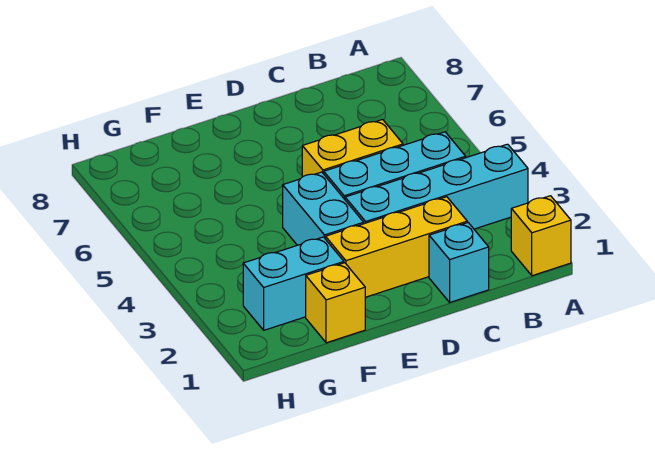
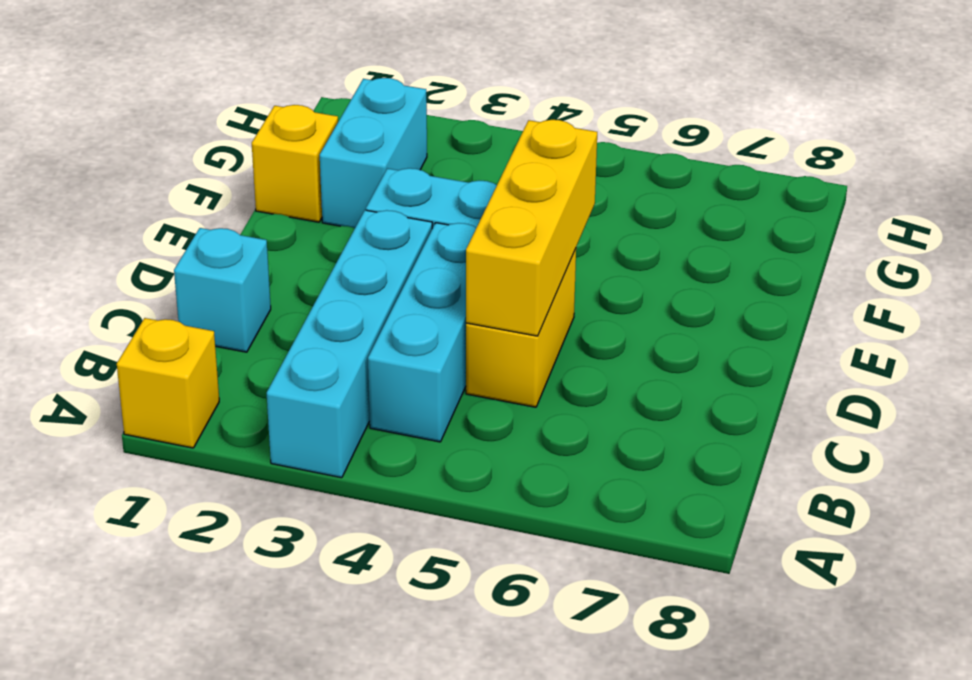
yellow 1x3 brick [325,197,467,297] -> yellow 1x3 brick moved to [466,120,597,336]

